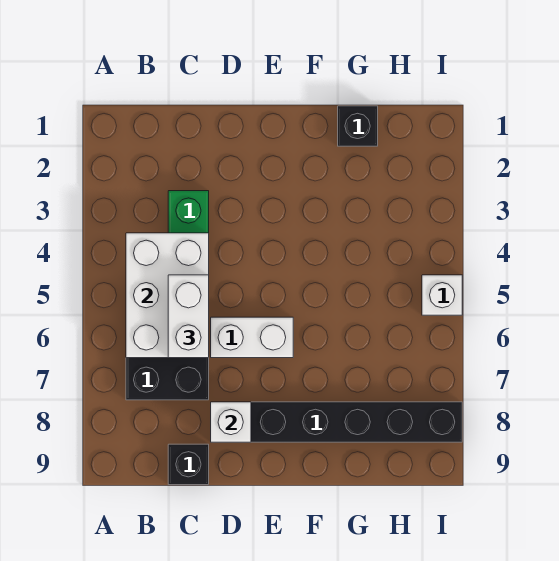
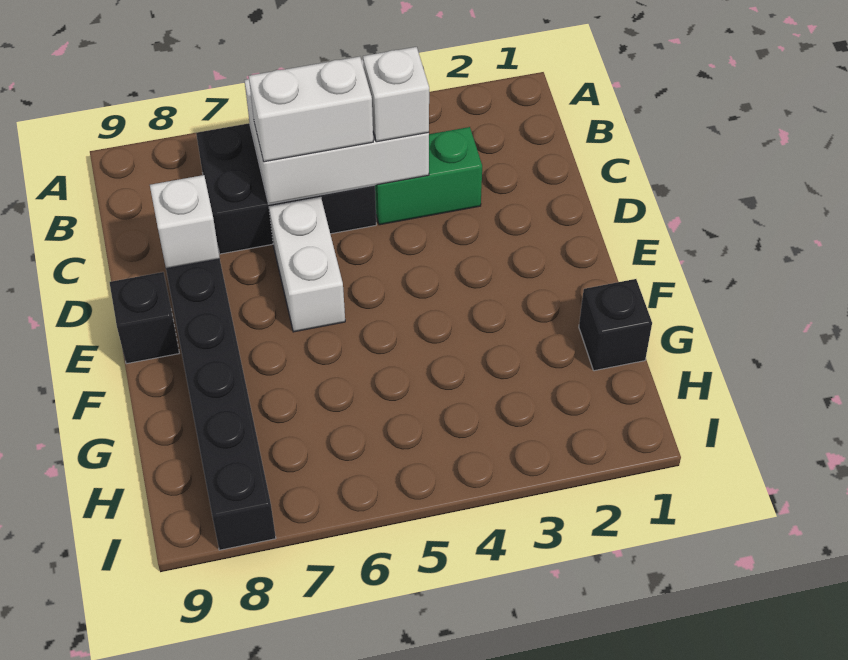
black 1x1 brick [168,444,209,485] -> black 1x1 brick moved to [110,272,179,364]
white 1x1 brick [422,275,462,315] -> white 1x1 brick moved to [363,47,429,142]

